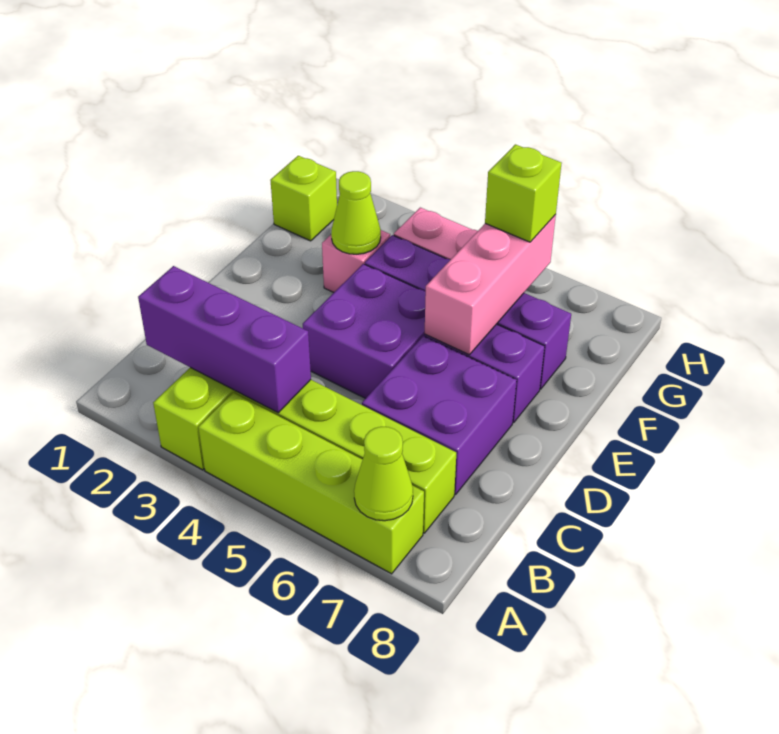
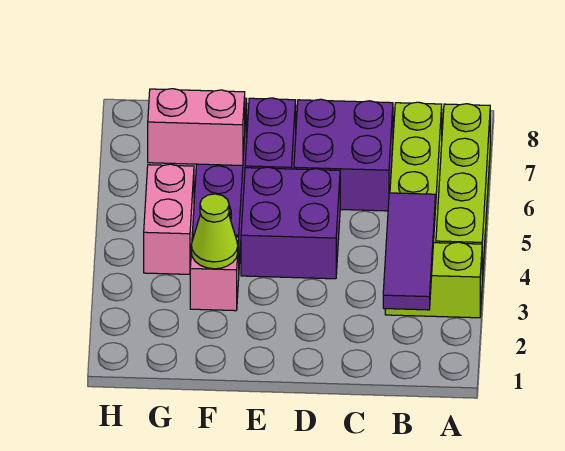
lime 1x1 cone [354,427,413,521] -> none
purple 1x3 brick [138,266,311,413] -> purple 1x3 tile [383,193,436,310]
pink 1x3 brick [425,215,556,355] -> pink 1x2 brick [148,89,245,165]
lime 1x1 brick [270,156,337,241] -> none
lime 1x1 brick [485,144,562,242] -> none

